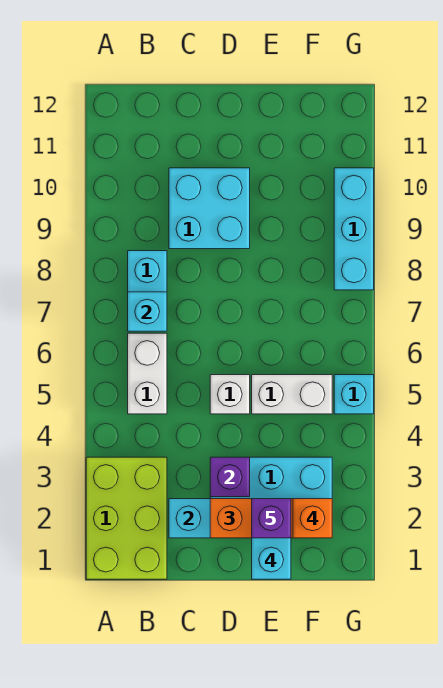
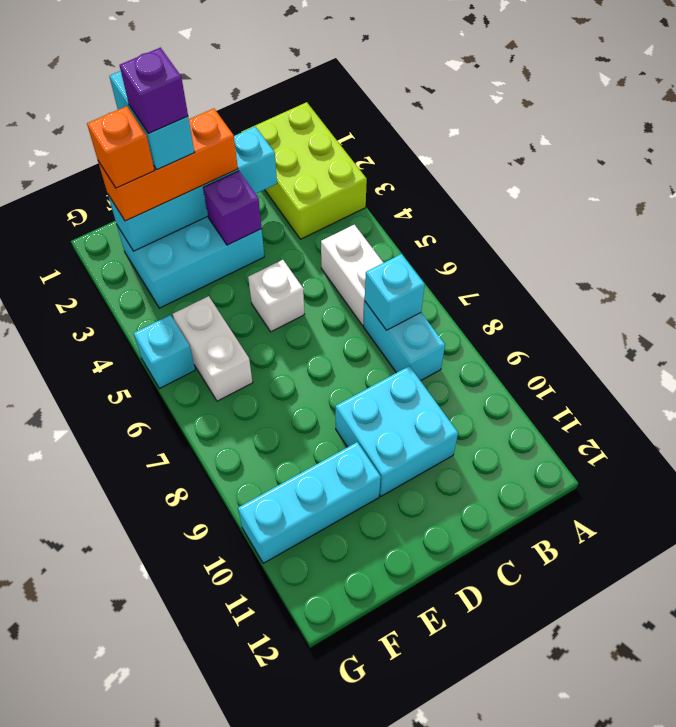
white 1x2 brick [252,375,332,414] -> white 1x2 brick turned to [173,296,253,401]
cyan 1x3 brick [334,168,374,290] -> cyan 1x3 brick turned to [238,442,381,563]

